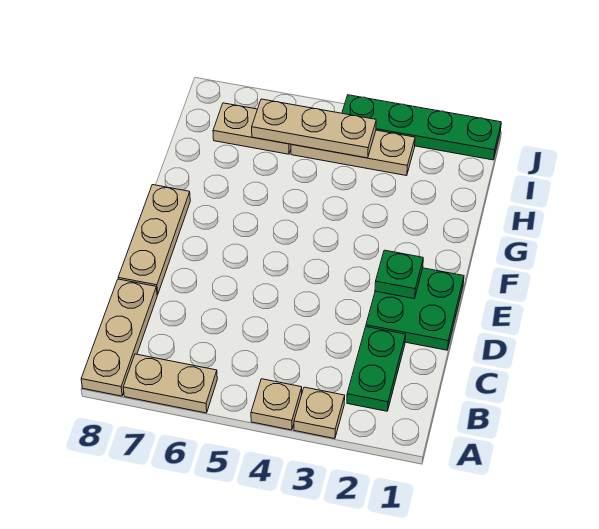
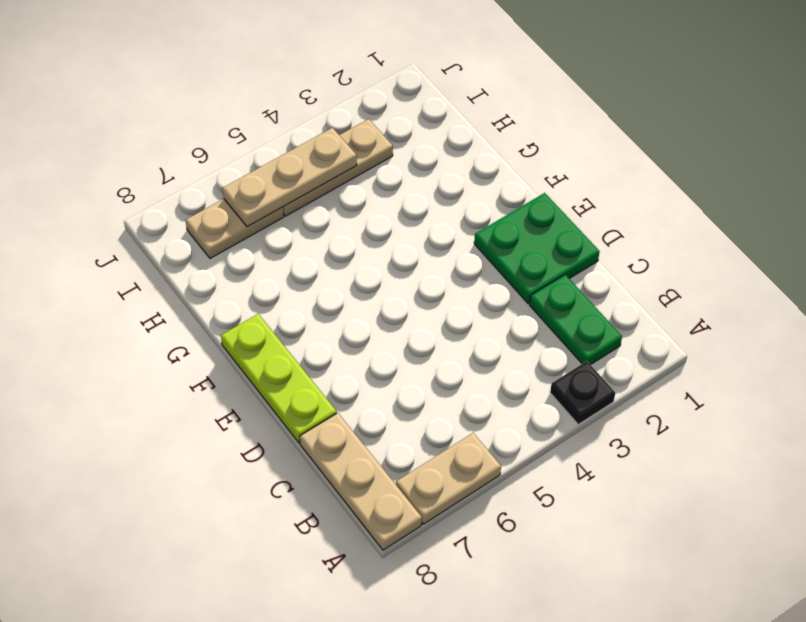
tan 1x1 plate [294,387,345,439] -> black 1x1 plate [550,361,615,424]
tan 1x1 plate [251,379,302,430] -> none
tan 1x3 plate [118,185,190,295] -> lime 1x3 plate [221,314,337,443]
green 1x1 plate [375,250,423,299] -> none
green 1x4 plate [342,95,501,160] -> none

